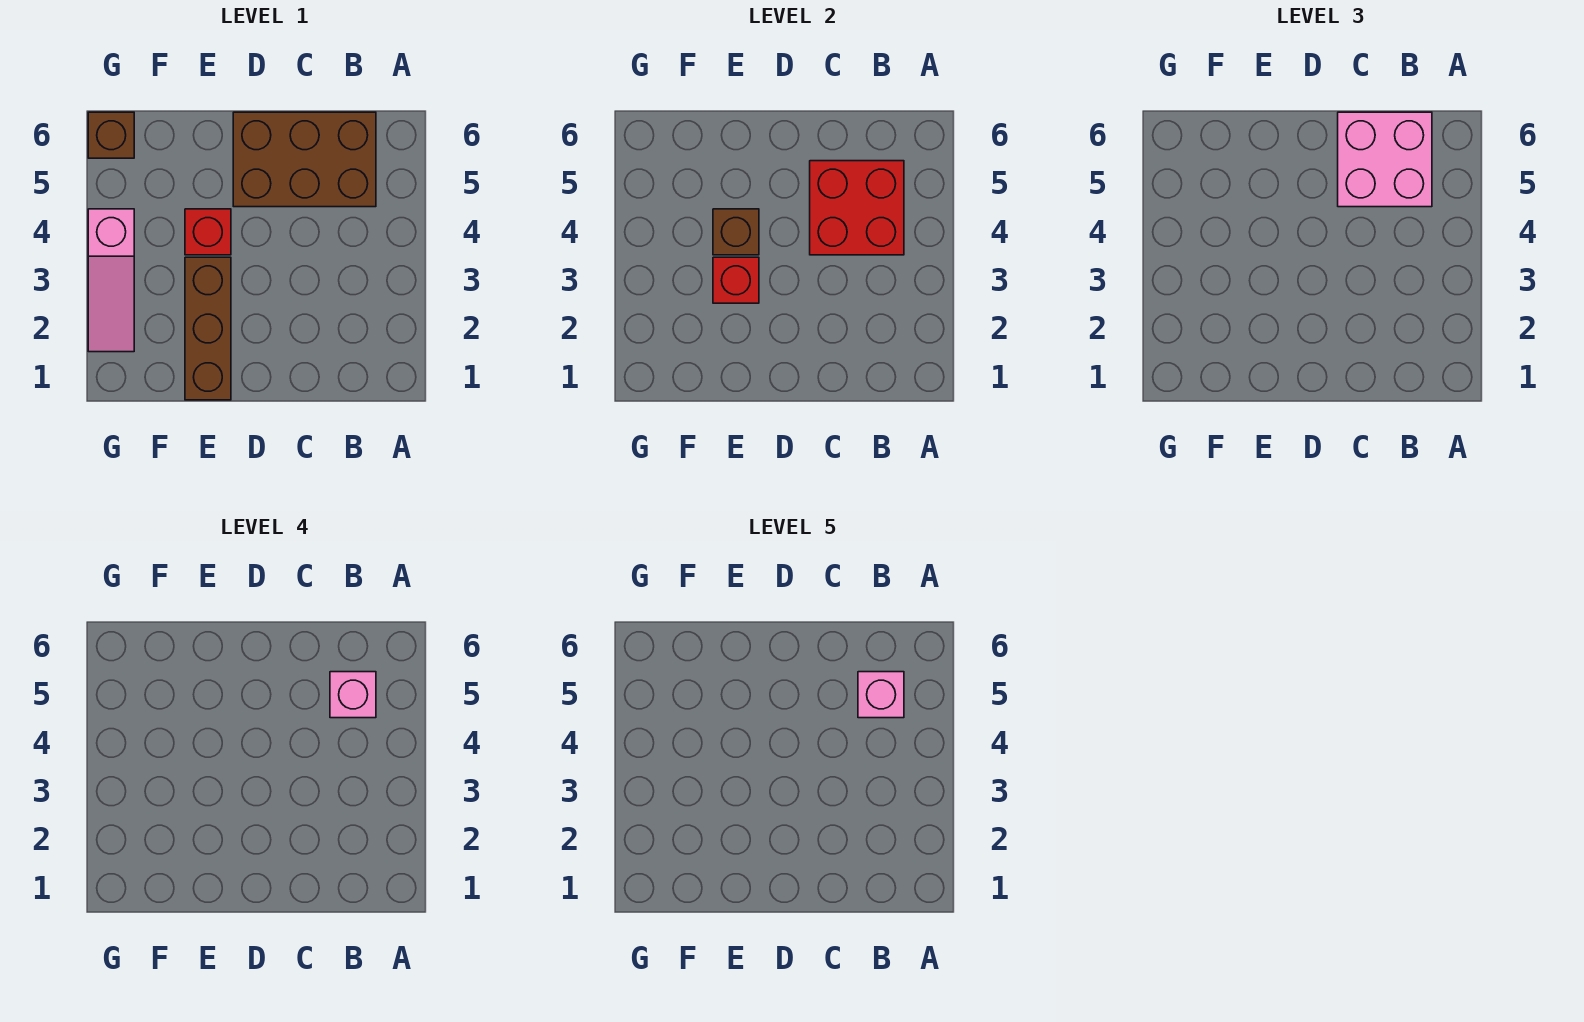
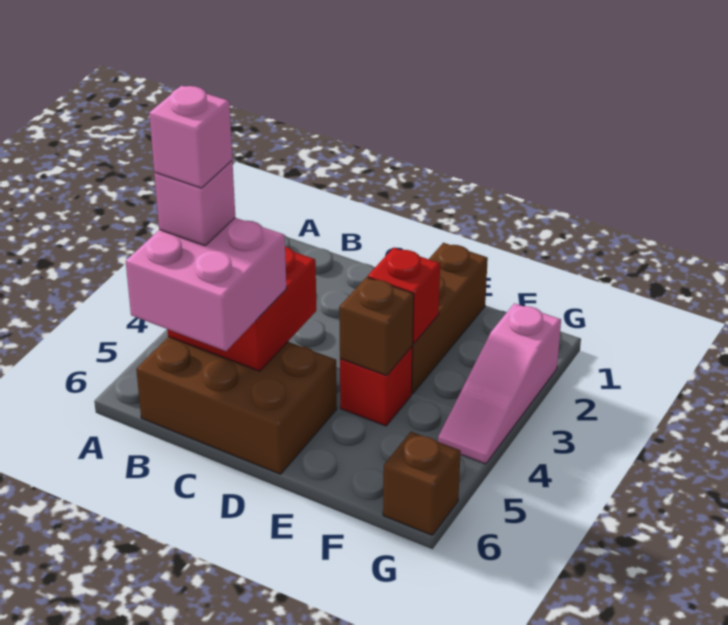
pink 1x3 slope [88,209,134,352] -> pink 1x3 slope turned to [438,303,561,464]

